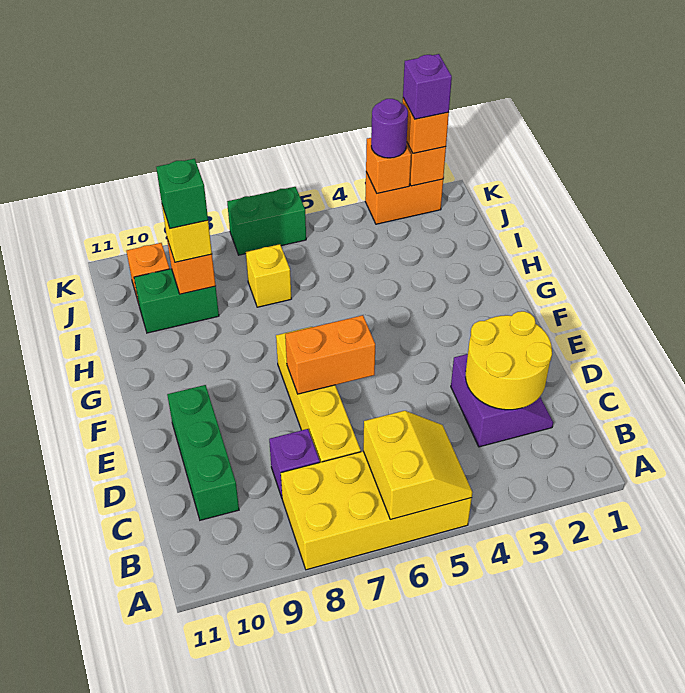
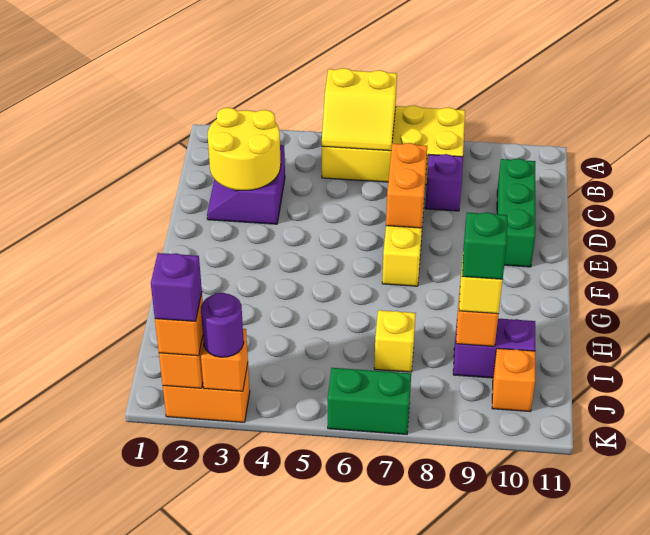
yellow 2x2 slope [363,411,473,520] -> yellow 2x2 slope turned to [322,68,397,151]
orange 1x2 brick [285,315,375,394] -> orange 1x2 brick turned to [386,143,427,228]
green 1x2 brick [134,269,219,333] -> purple 1x2 brick [453,319,535,378]

